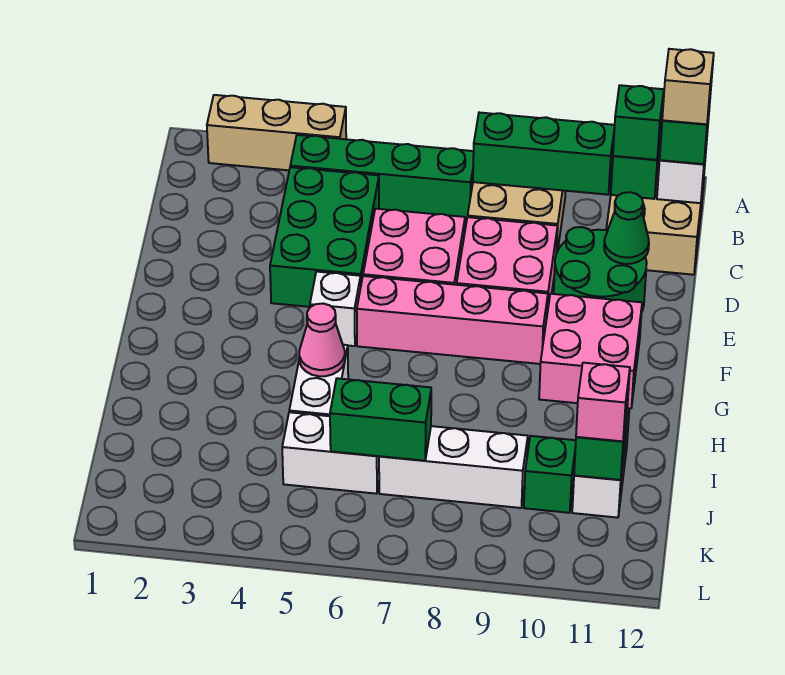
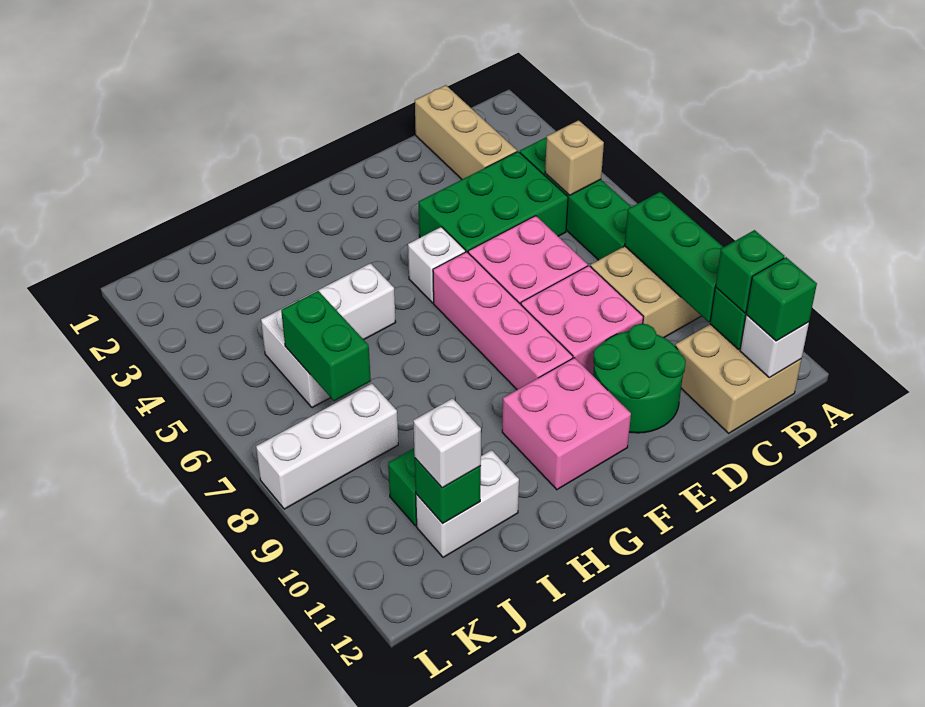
tan 1x3 brick [207,95,346,170] -> tan 1x3 brick moved to [415,85,517,179]
tan 1x1 brick [662,49,714,124] -> tan 1x1 brick moved to [545,120,604,195]
green 1x1 cone [604,192,649,264] -> none
pink 1x1 cone [299,304,345,376] -> none
white 1x3 brick [379,426,528,508] -> white 1x3 brick turned to [256,383,398,509]
pink 1x1 brick [576,363,630,441] -> white 1x1 brick [413,398,481,488]

